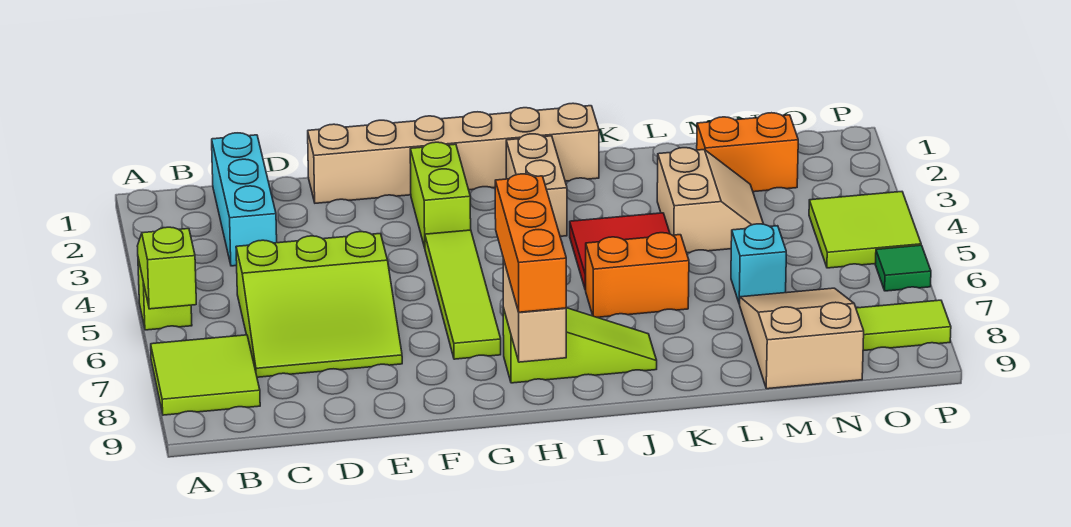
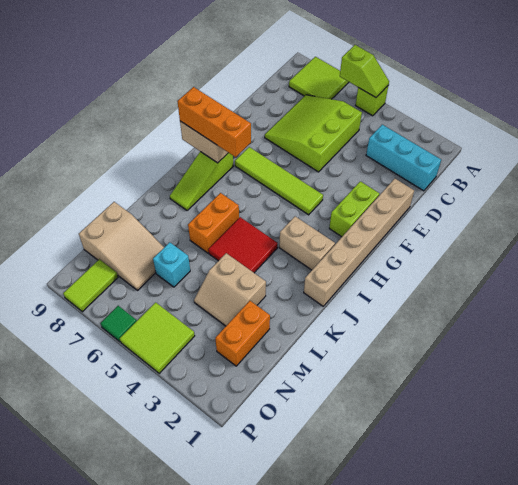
lime 1x2 brick [410,142,471,248] -> lime 1x2 brick turned to [329,181,380,237]

